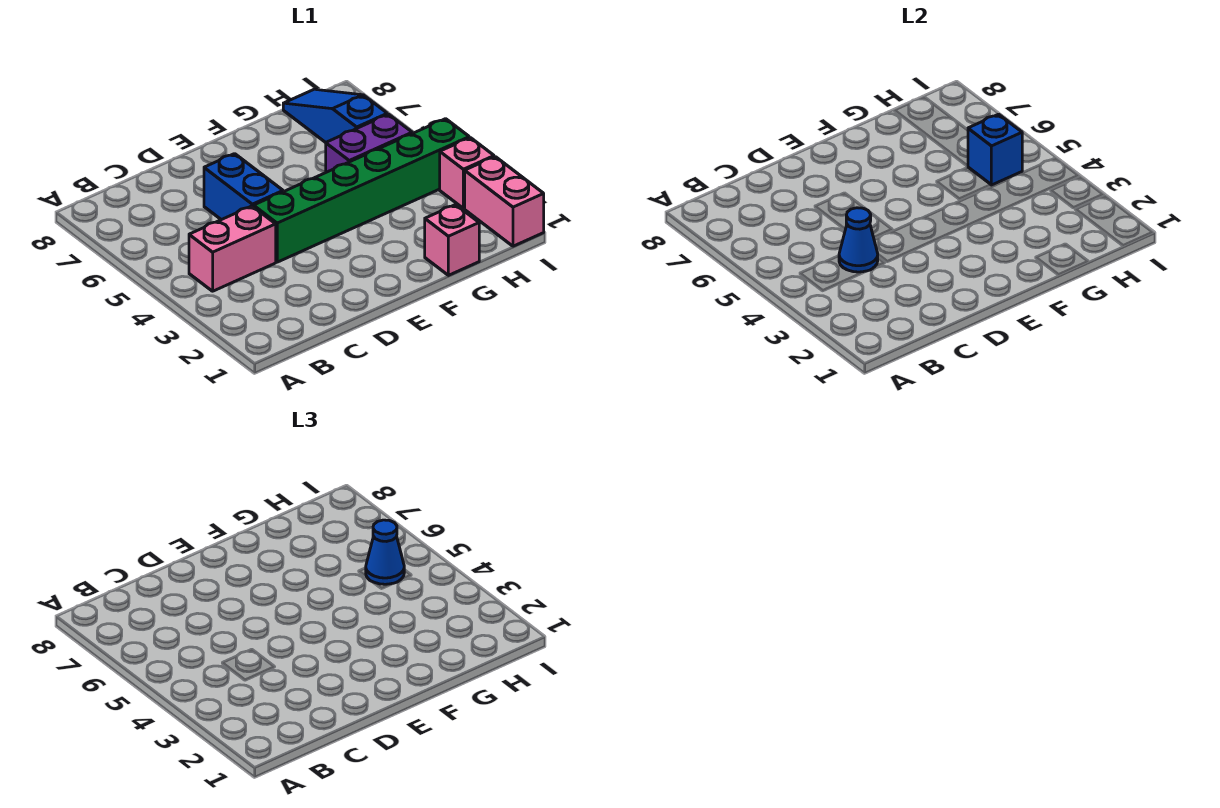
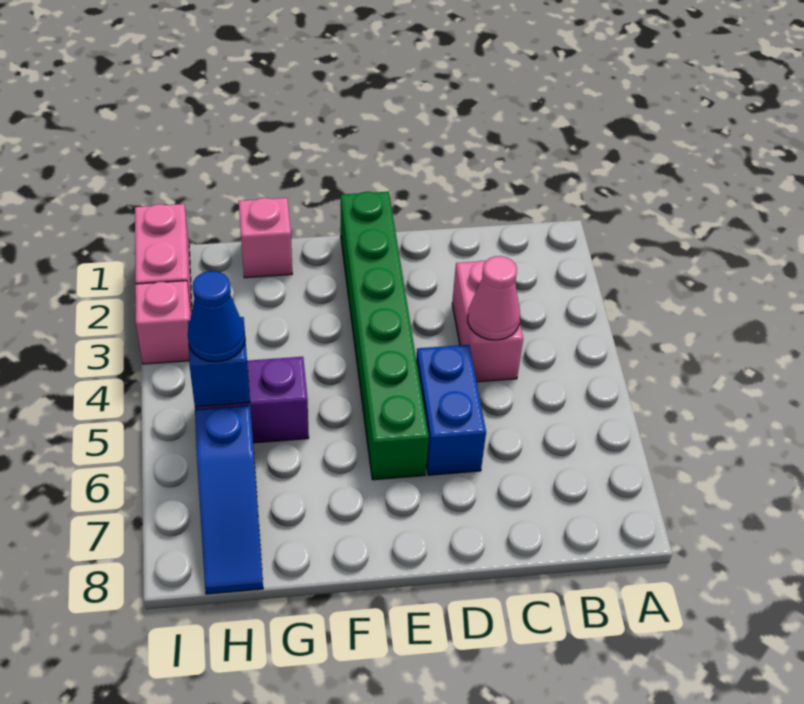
pink 1x2 brick [189,206,276,291] -> pink 1x2 brick turned to [452,261,523,382]
blue 1x1 cone [839,208,878,272] -> pink 1x1 cone [468,256,520,340]
green 1x6 brick [254,119,469,262] -> green 1x6 brick turned to [341,192,429,480]

